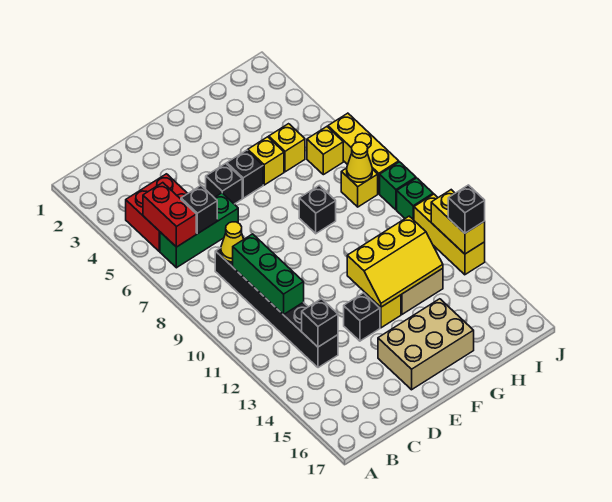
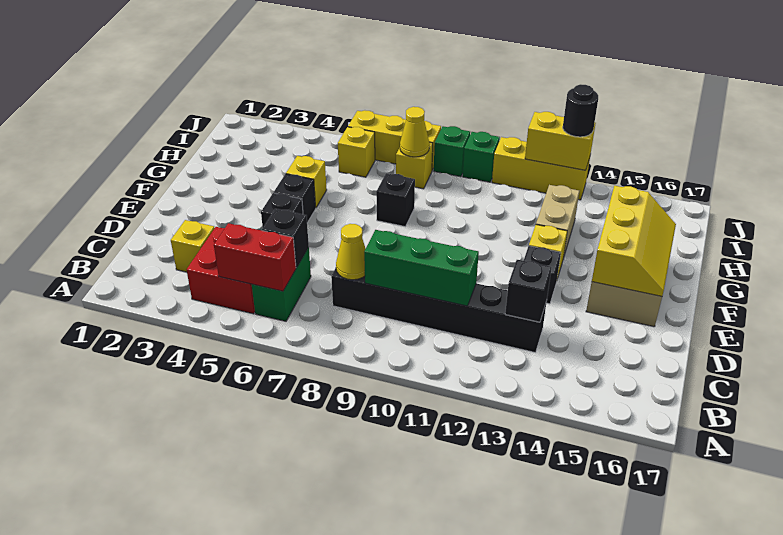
green 1x3 brick [160,193,238,268] -> green 1x2 brick [252,247,311,321]
yellow 2x3 slope [347,216,443,307] -> yellow 2x3 slope moved to [592,186,676,296]
yellow 1x1 brick [269,124,305,172] -> yellow 1x1 brick moved to [171,220,214,272]
black 1x1 brick [448,185,485,233] -> black 1x1 round brick [563,84,598,137]

